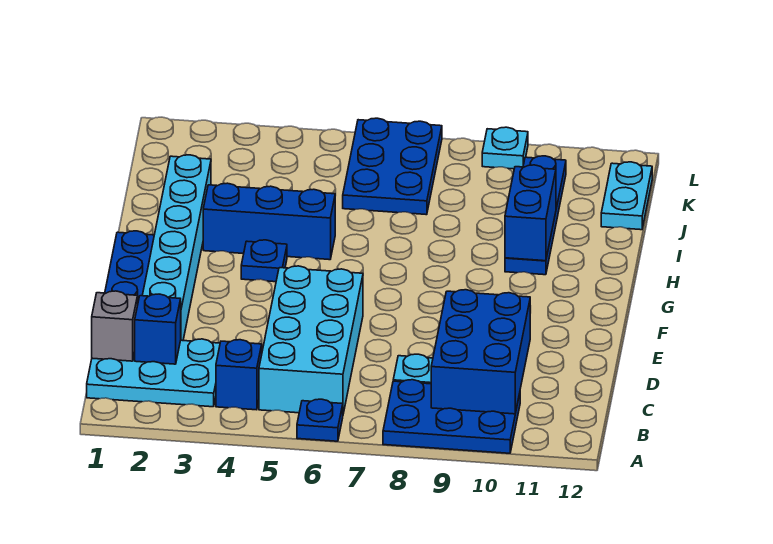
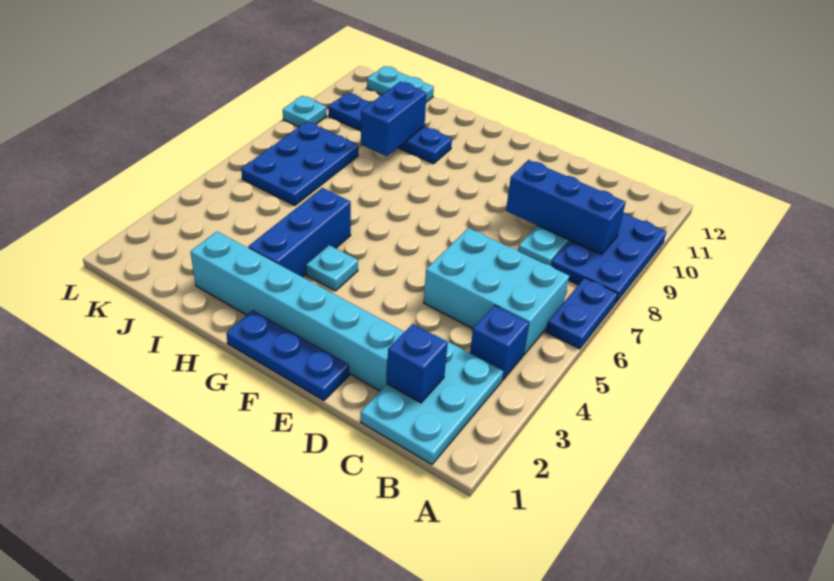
blue 1x1 plate [297,399,343,441] -> blue 1x2 plate [546,278,618,349]
cyan 2x4 brick [259,266,363,414] -> cyan 2x3 brick [424,228,569,355]
blue 2x3 brick [431,290,530,414] -> blue 1x3 brick [506,160,626,255]
grey 1x1 brick [92,291,138,361] -> none
blue 1x1 plate [241,240,287,282] -> cyan 1x1 plate [306,245,358,291]
blue 1x2 brick [505,165,556,261] -> blue 1x2 brick turned to [361,82,427,156]
blue 2x3 plate [343,118,442,215] -> blue 2x3 plate turned to [241,122,359,206]

